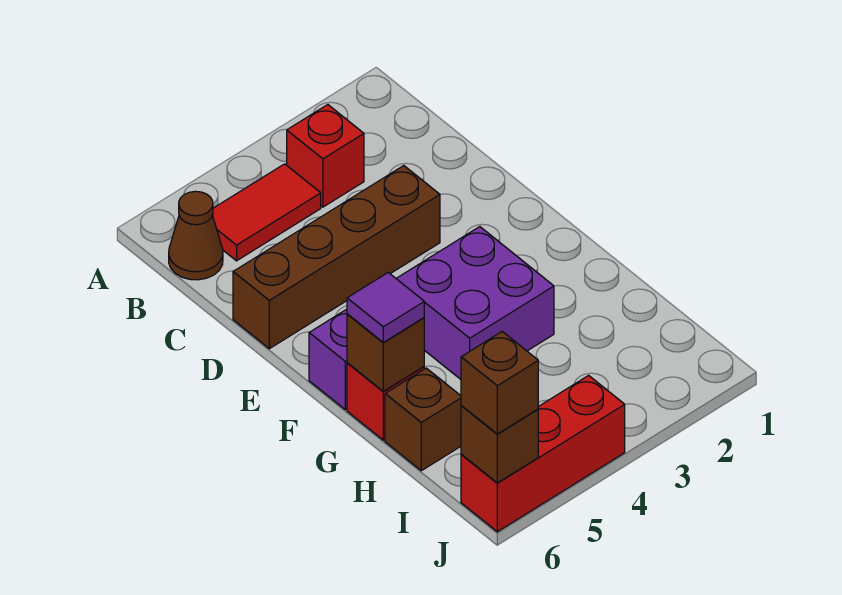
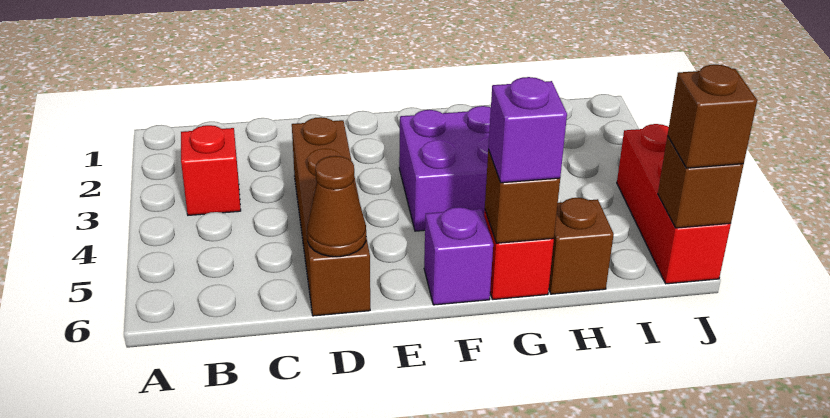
red 1x2 tile [212,164,321,261] -> none
brown 1x1 cone [169,191,223,280] -> brown 1x1 cone moved to [307,156,366,257]
purple 1x1 tile [347,273,424,342] -> purple 1x1 brick [488,77,567,183]

